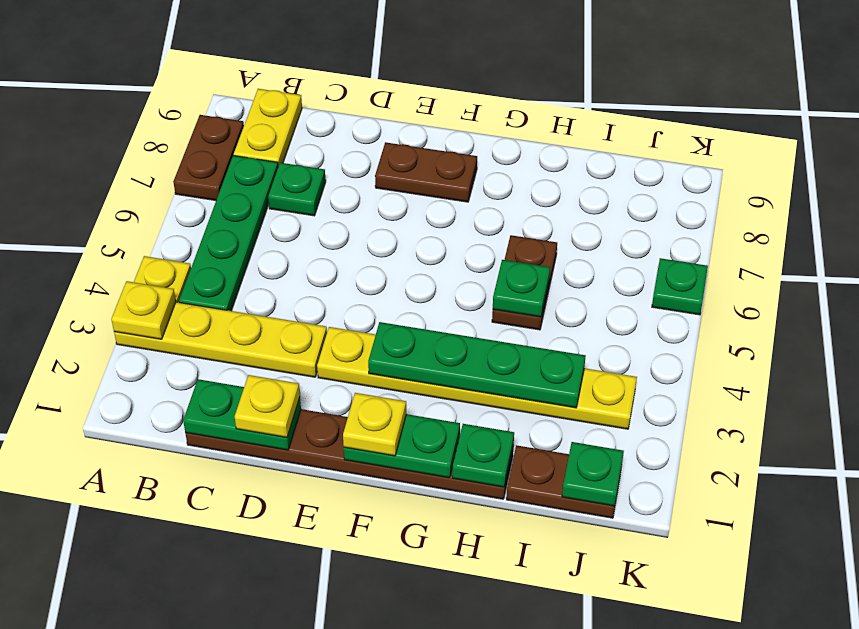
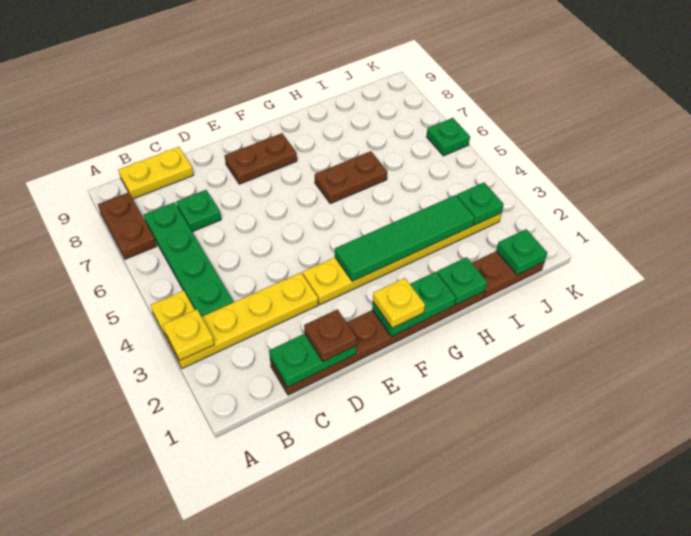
yellow 1x2 plate [234,89,302,167] -> yellow 1x2 plate turned to [119,147,193,199]
yellow 1x1 plate [235,375,300,437] -> brown 1x1 plate [304,309,357,362]
green 1x4 plate [368,322,586,408] -> green 1x4 tile [335,195,475,281]
brown 1x2 plate [492,235,557,330] -> brown 1x2 plate turned to [315,151,387,204]
green 1x1 plate [493,260,550,317] -> green 1x1 plate moved to [457,183,504,225]

